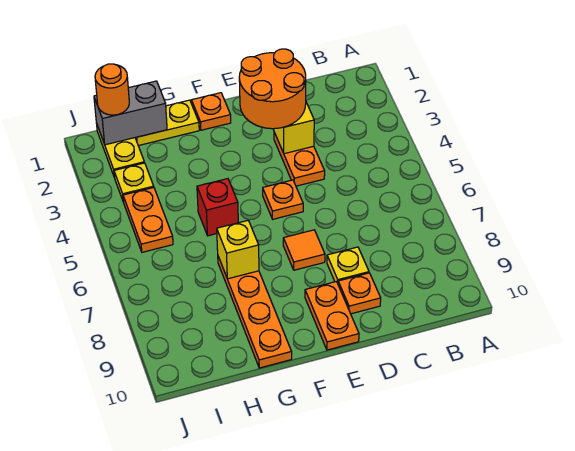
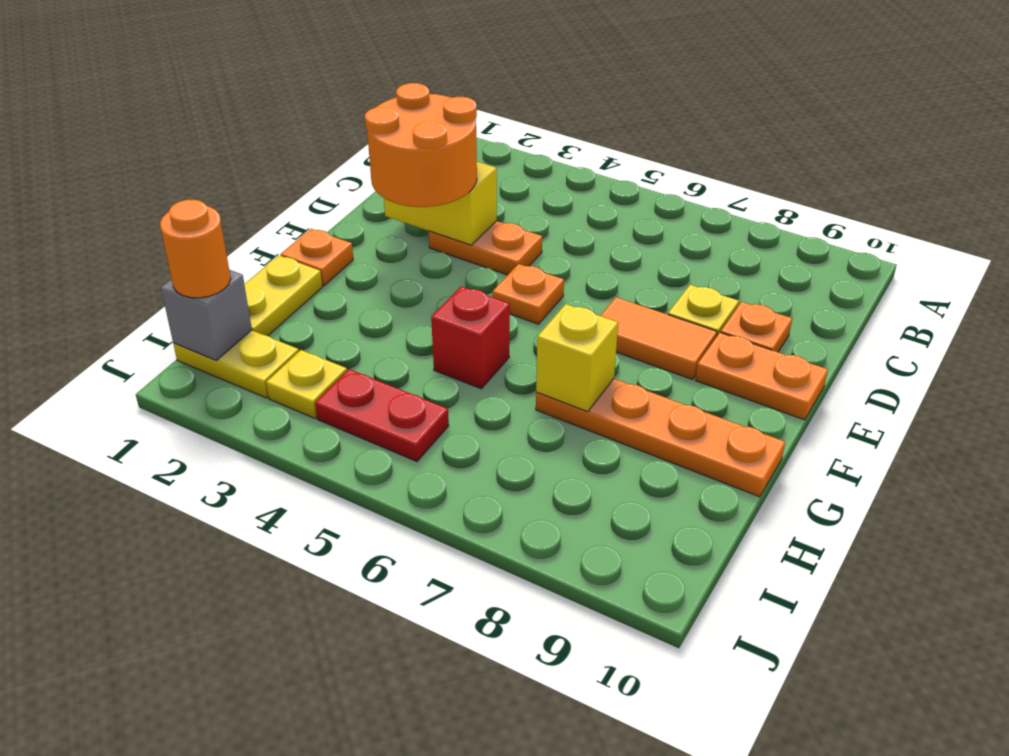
orange 1x1 tile [283,230,325,270] -> orange 1x2 tile [600,297,717,380]
grey 1x2 brick [94,81,167,145] -> grey 1x1 brick [161,270,252,360]
orange 1x2 plate [123,188,173,252] -> red 1x2 plate [315,369,449,461]

